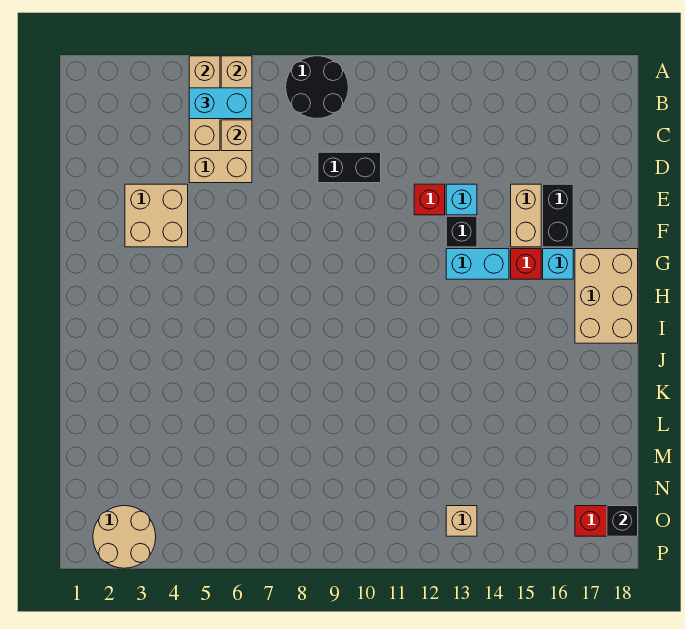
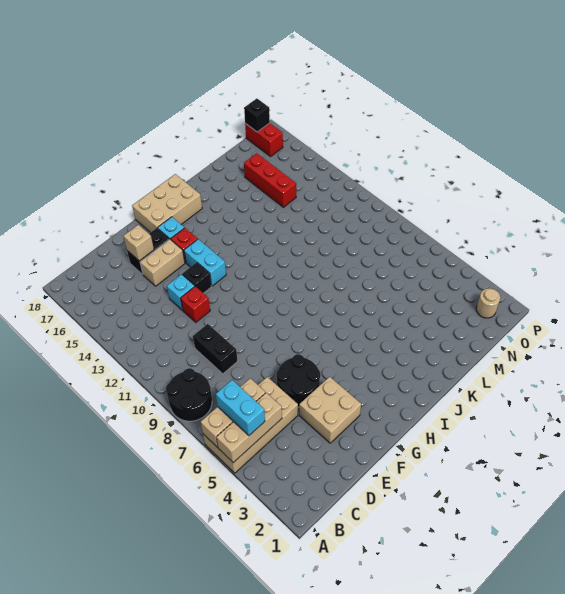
none -> black 2x2 round brick [276,354,321,407]
none -> red 1x3 brick [244,153,296,207]
tan 2x2 round brick [93,506,156,568] -> tan 1x1 round brick [476,288,500,318]
tan 1x1 brick [446,506,477,536] -> tan 1x1 brick moved to [123,225,154,261]

